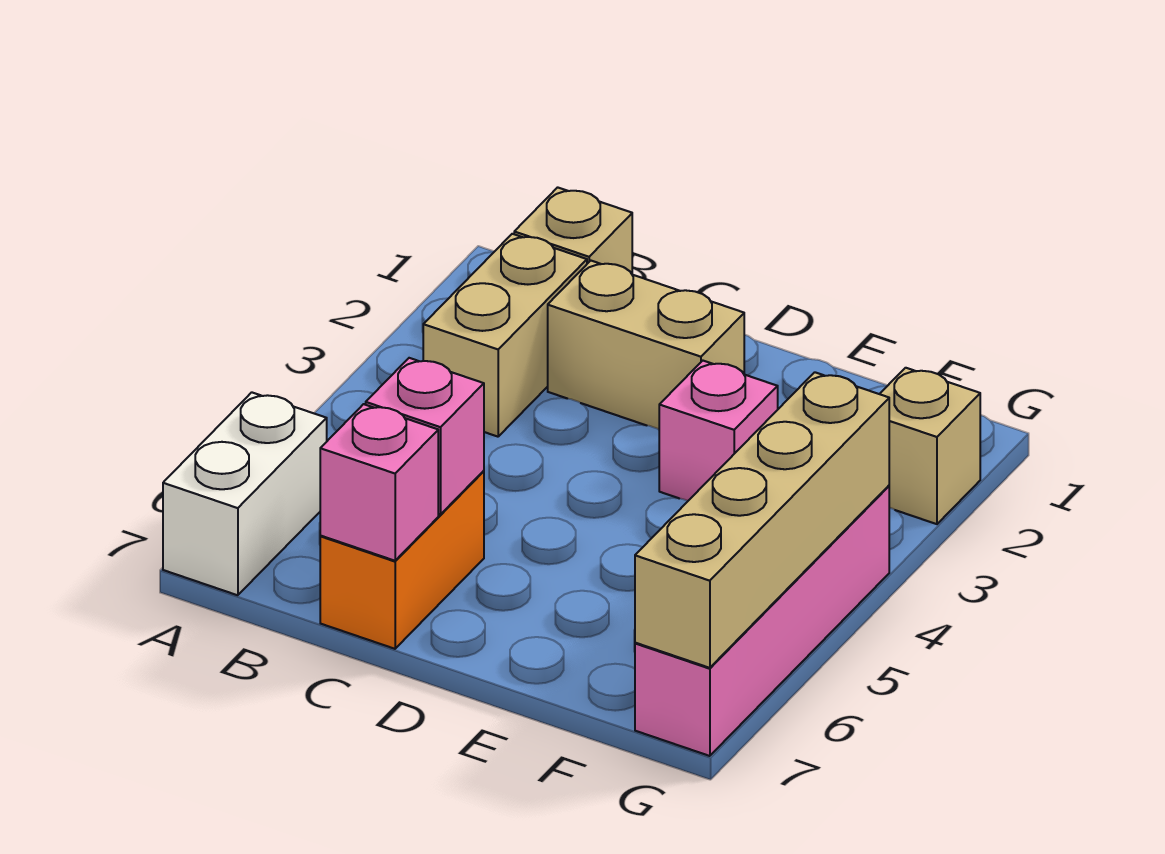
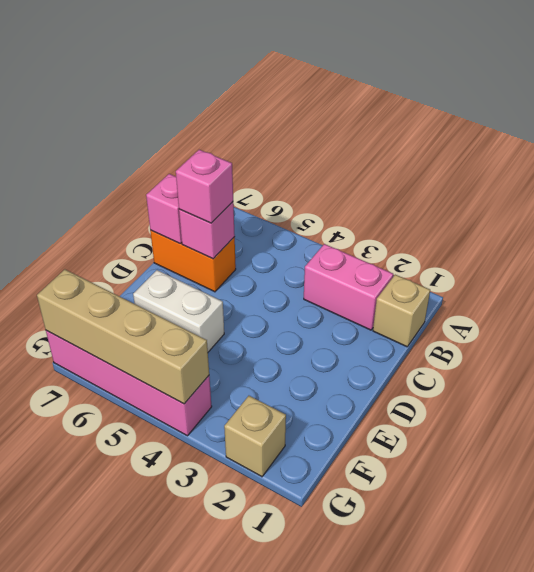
white 1x2 brick [163,392,327,595] -> white 1x2 brick moved to [133,270,224,352]
tan 1x2 brick [423,234,587,437] -> pink 1x2 brick [304,244,393,330]
tan 1x2 brick [548,261,744,429] -> none
pink 1x1 brick [659,361,778,501] -> pink 1x1 brick moved to [176,150,233,223]

